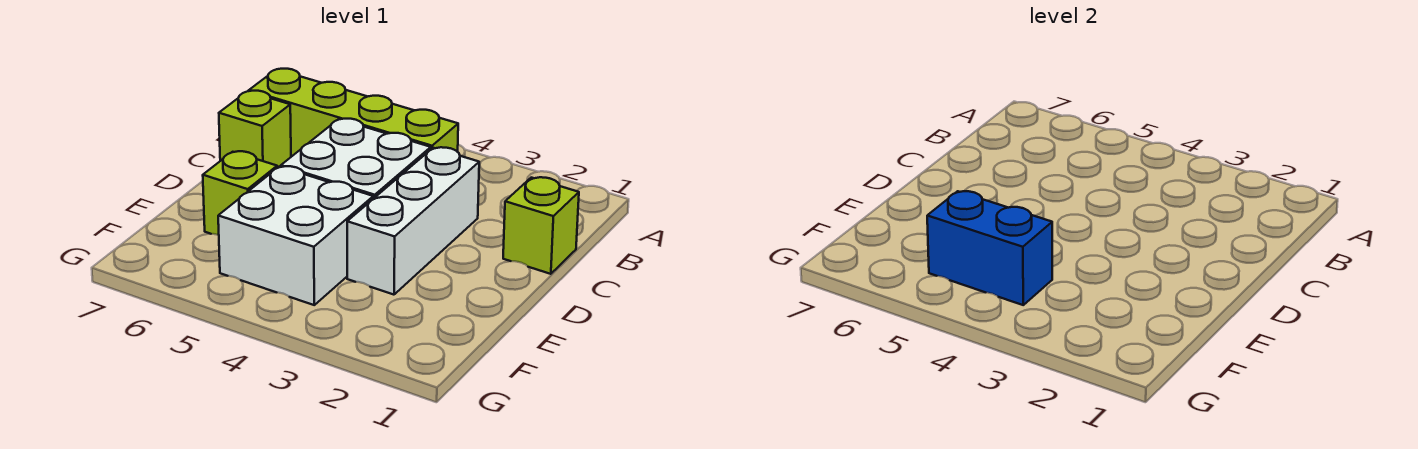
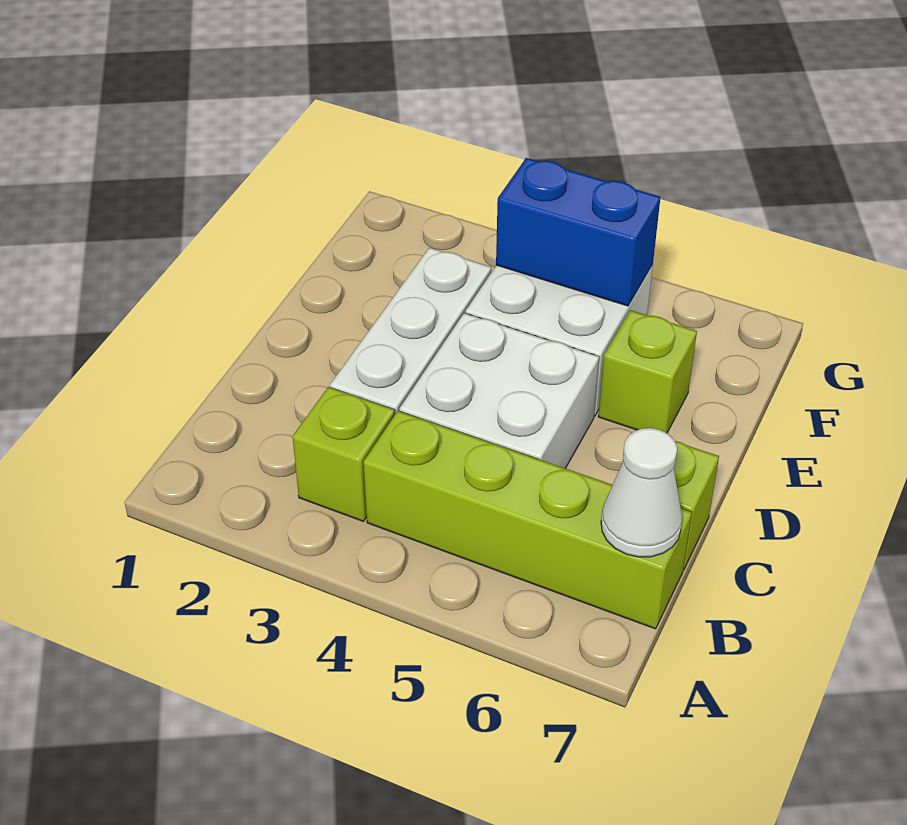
none -> white 1x1 cone [601,428,682,557]
lime 1x1 brick [503,177,579,274] -> lime 1x1 brick moved to [293,387,395,521]

